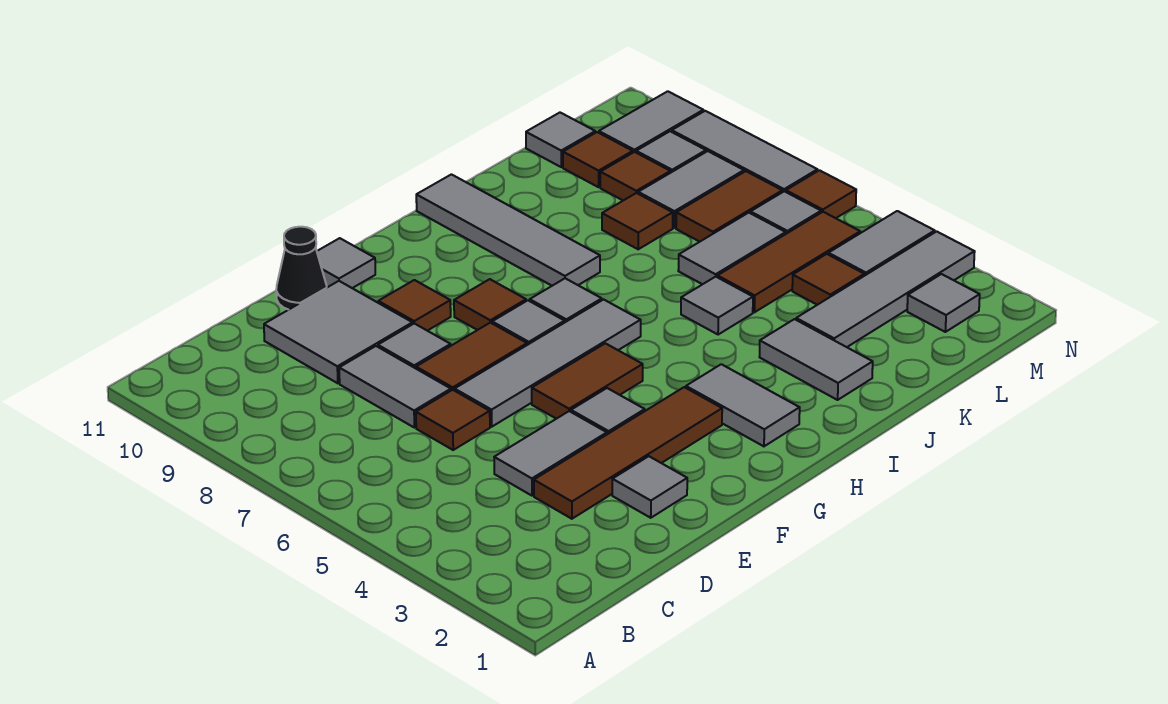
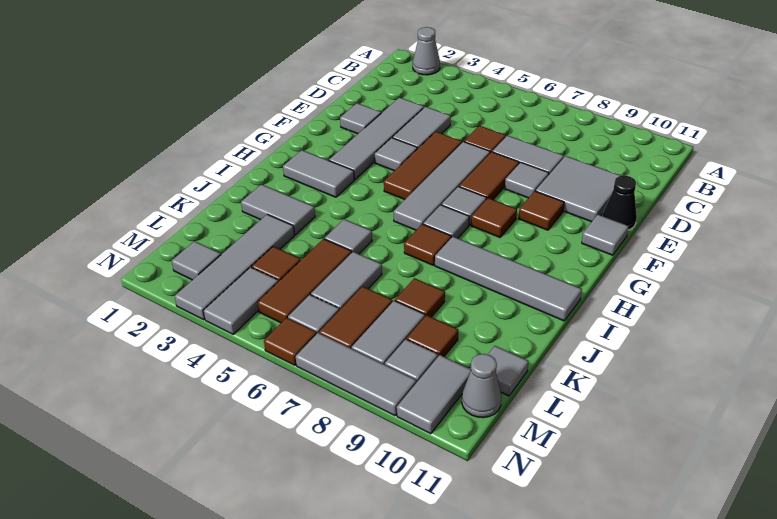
none -> grey 1x1 cone [413,27,440,75]
brown 1x4 tile [534,387,722,519] -> grey 1x4 tile [329,98,424,180]
brown 1x2 tile [532,343,643,419] -> brown 1x3 tile [384,132,462,199]
brown 1x1 tile [563,132,633,187] -> brown 1x1 tile moved to [404,224,451,265]
none -> grey 1x1 cone [462,354,501,418]

